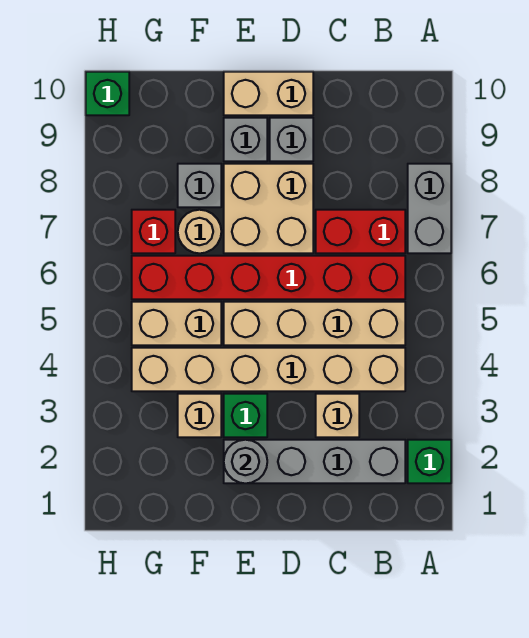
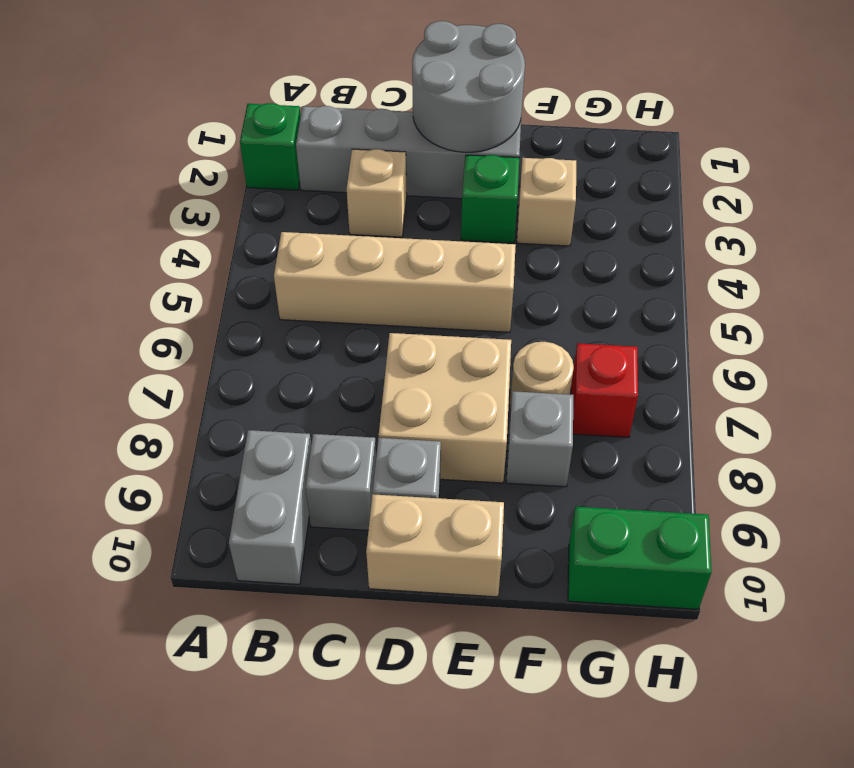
grey 1x2 brick [408,164,451,253] -> grey 1x2 brick moved to [229,430,311,584]
tan 1x6 brick [132,348,405,391] -> none
red 1x6 brick [132,256,405,299] -> none
red 1x2 brick [316,210,405,253] -> none
grey 1x1 round brick [224,440,267,483] -> grey 2x2 round brick [412,21,525,152]
grey 1x1 brick [224,118,267,161] -> grey 1x1 brick moved to [306,434,376,530]
tan 1x2 brick [132,302,221,345] -> none
green 1x1 brick [86,72,129,115] -> green 1x2 brick [568,507,712,609]

